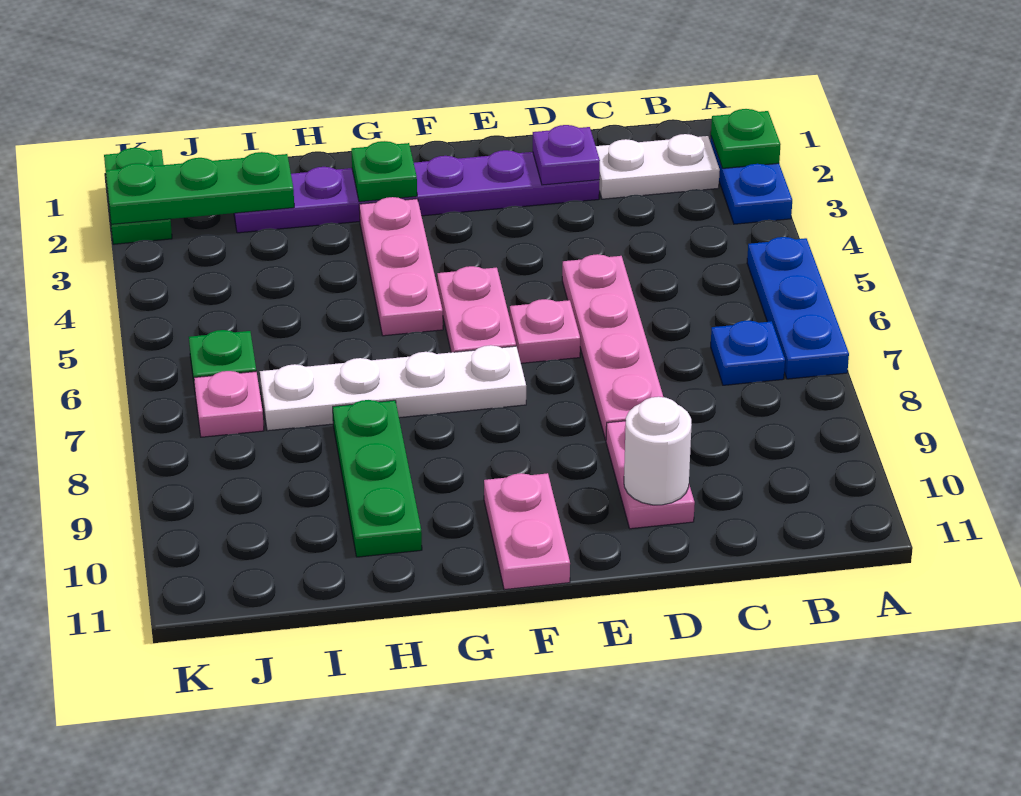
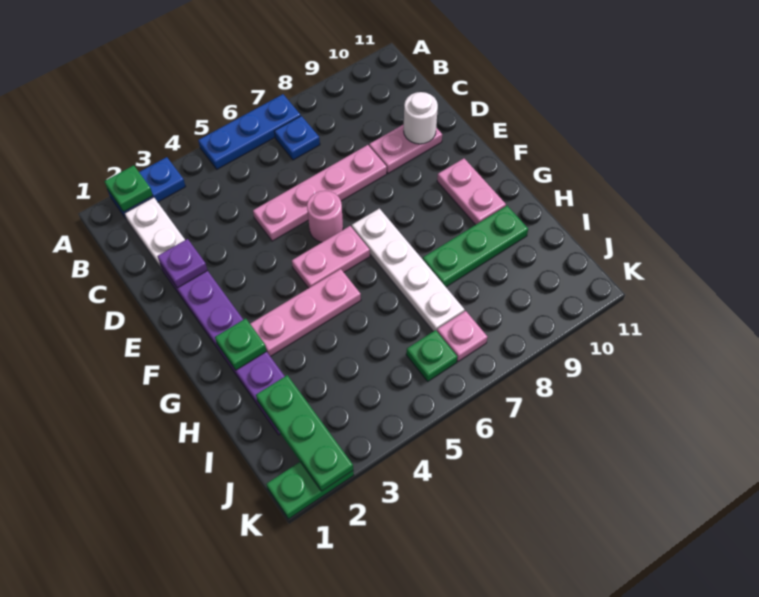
pink 1x1 plate [510,299,580,363] -> pink 1x1 round brick [307,191,343,242]
pink 1x2 plate [484,473,570,590] -> pink 1x2 plate turned to [437,158,506,225]

